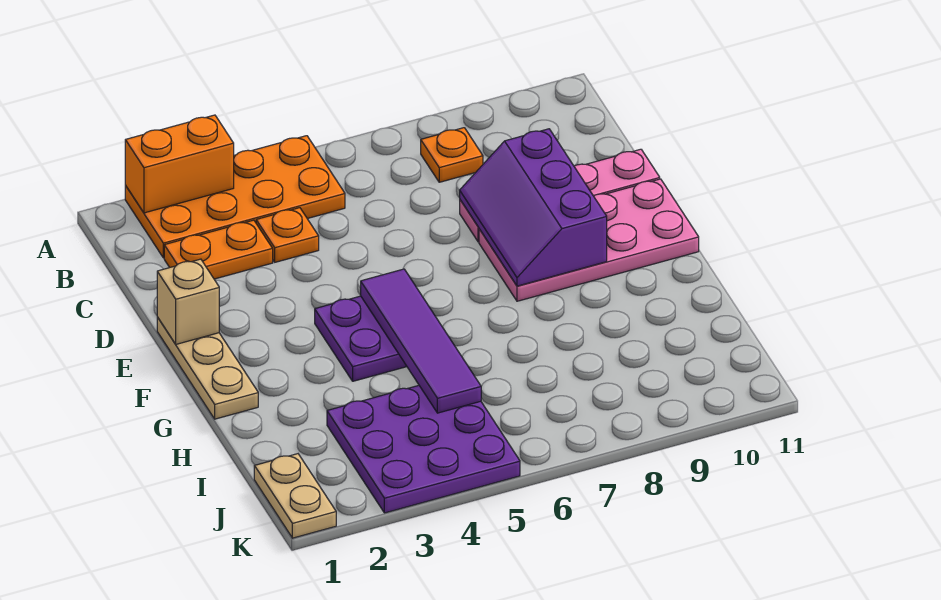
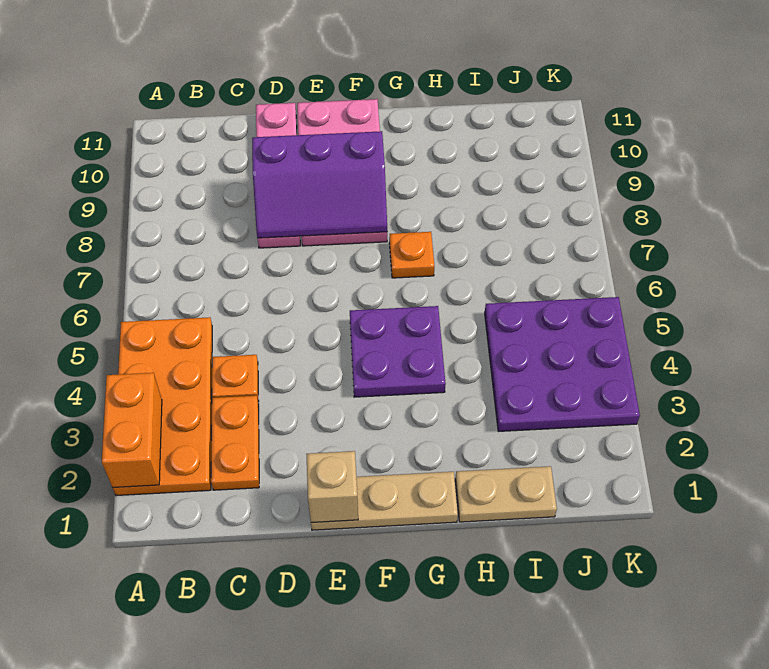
orange 1x1 plate [421,128,483,182] -> orange 1x1 plate moved to [389,232,434,278]
purple 1x4 tile [361,269,481,413] -> none
tan 1x2 plate [254,454,336,538] -> tan 1x2 plate moved to [455,466,557,522]

